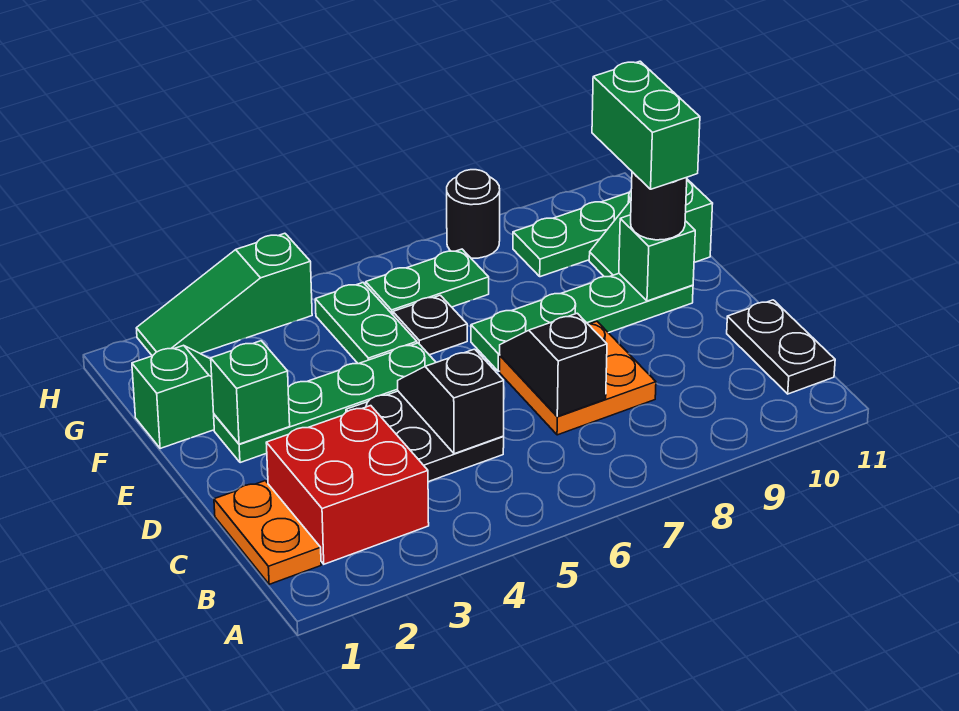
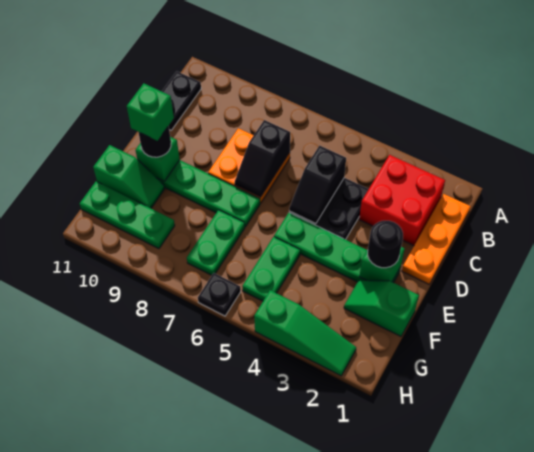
orange 1x2 plate [214,481,321,584] -> orange 1x3 plate [402,194,471,284]
green 1x2 brick [592,61,700,189] -> green 1x1 brick [127,83,174,141]
black 1x1 plate [393,295,467,355] -> black 1x1 plate moved to [198,273,241,316]
green 1x2 plate [366,249,489,315] -> green 1x2 plate turned to [187,210,245,275]
black 1x1 round brick [447,170,500,258] -> black 1x1 round brick moved to [368,221,403,268]

